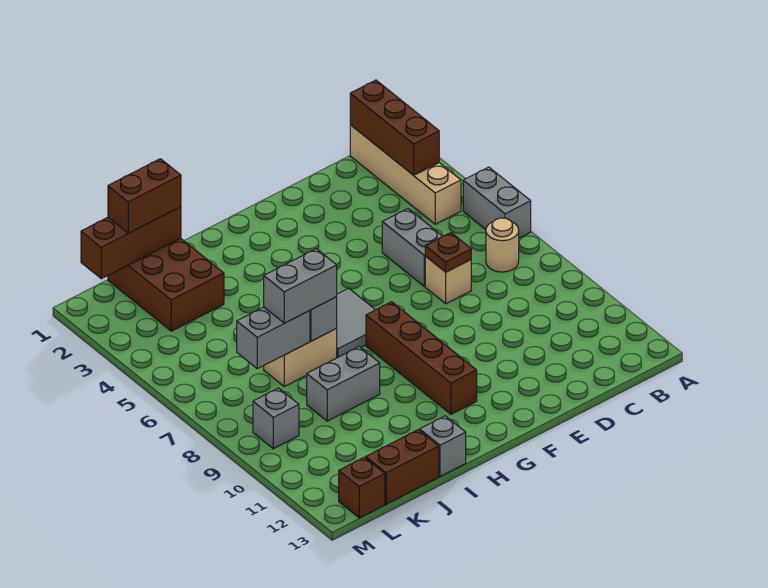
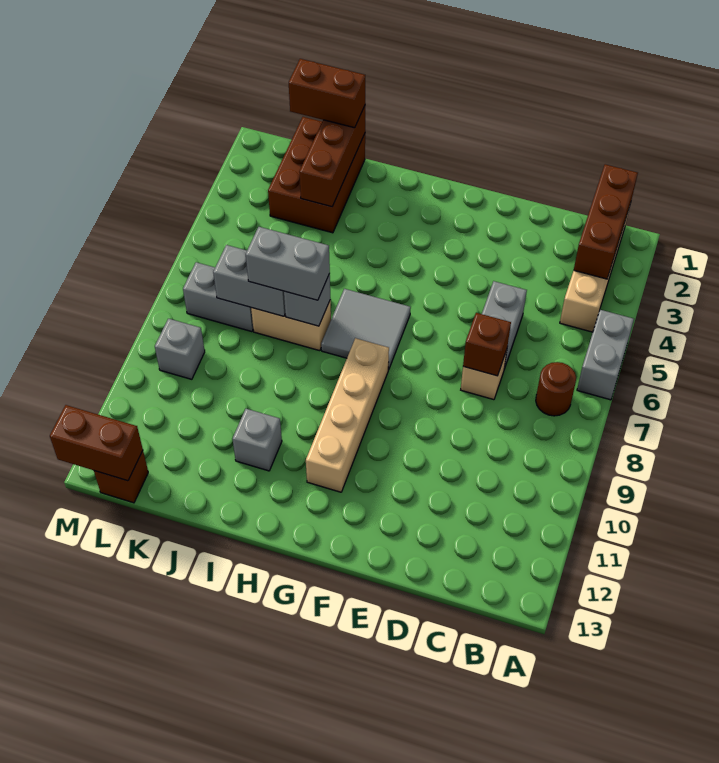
tan 1x1 round brick [486,218,519,272] -> brown 1x1 round brick [536,362,576,416]
brown 1x1 plate [425,233,471,272] -> brown 1x1 brick [463,313,511,376]
brown 1x4 brick [366,302,477,414] -> tan 1x4 brick [306,338,389,492]
grey 1x2 brick [307,347,380,421] -> grey 1x2 brick moved to [183,262,253,332]
grey 1x1 brick [420,416,466,477] -> grey 1x1 brick moved to [233,409,282,471]
brown 1x3 brick [81,207,181,279] -> brown 1x3 brick turned to [299,106,365,207]
brown 1x2 brick [366,430,439,504] -> brown 1x2 brick moved to [50,405,143,481]

